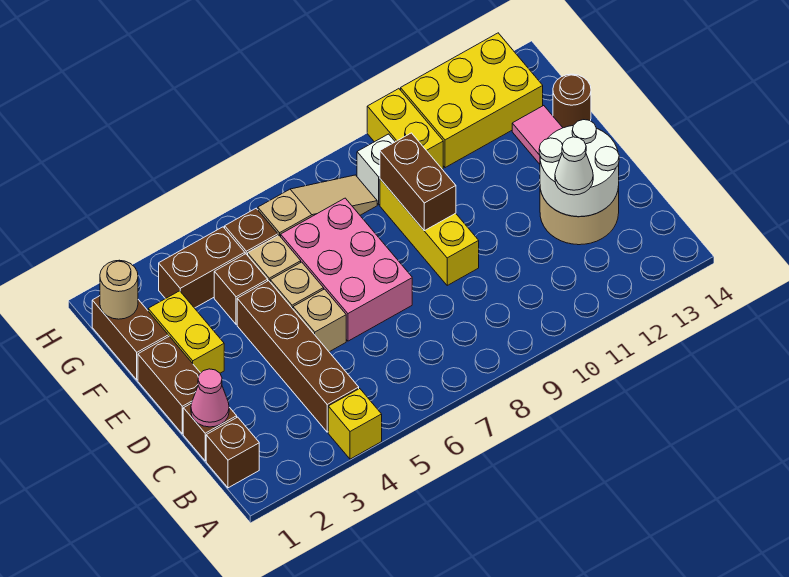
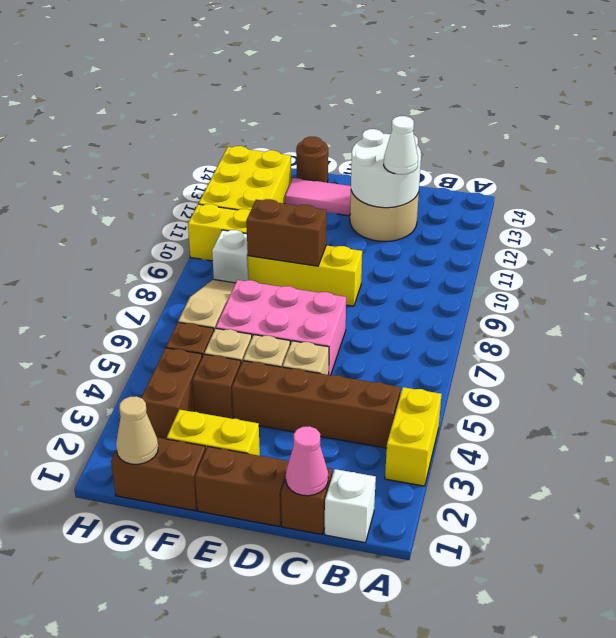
yellow 1x1 brick [328,389,382,459] -> yellow 1x2 brick [385,387,442,486]
brown 1x1 brick [206,417,259,488] -> white 1x1 brick [325,469,376,543]
tan 1x1 round brick [100,260,138,319] -> tan 1x1 cone [116,396,158,464]

